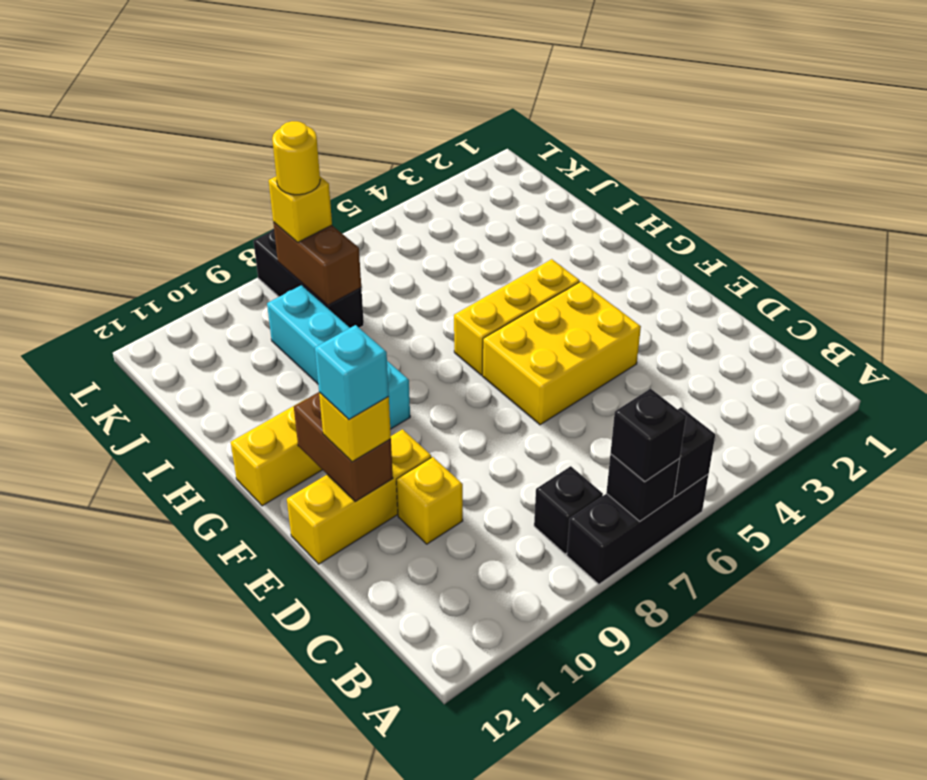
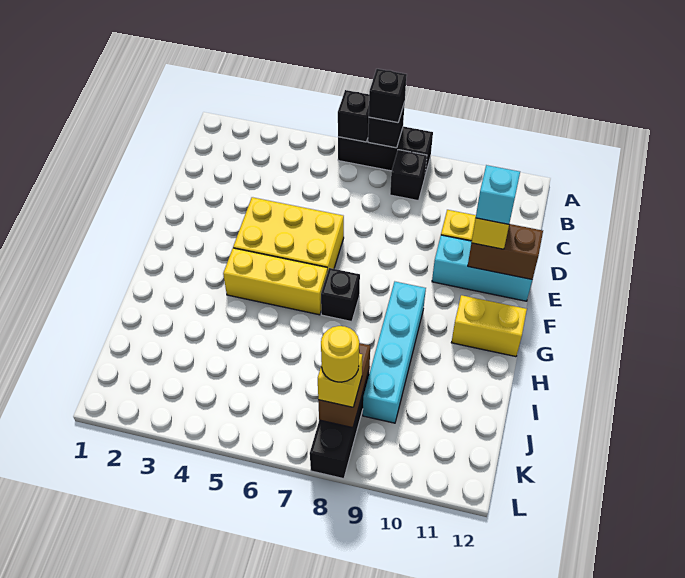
yellow 1x3 brick [287,429,431,564] -> cyan 1x3 brick [432,235,532,301]
brown 1x2 brick [294,392,393,501] -> brown 1x2 brick turned to [468,224,543,279]
none -> black 1x1 brick [321,268,360,322]

